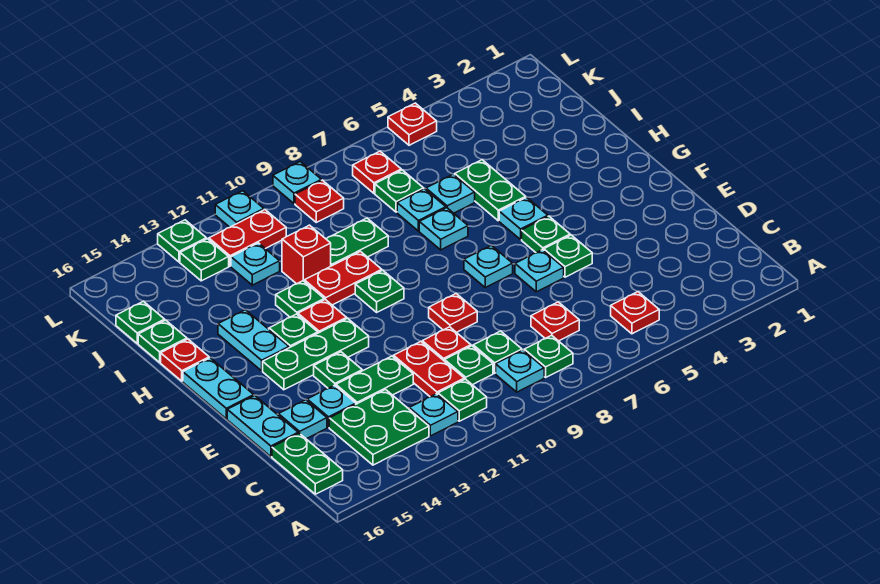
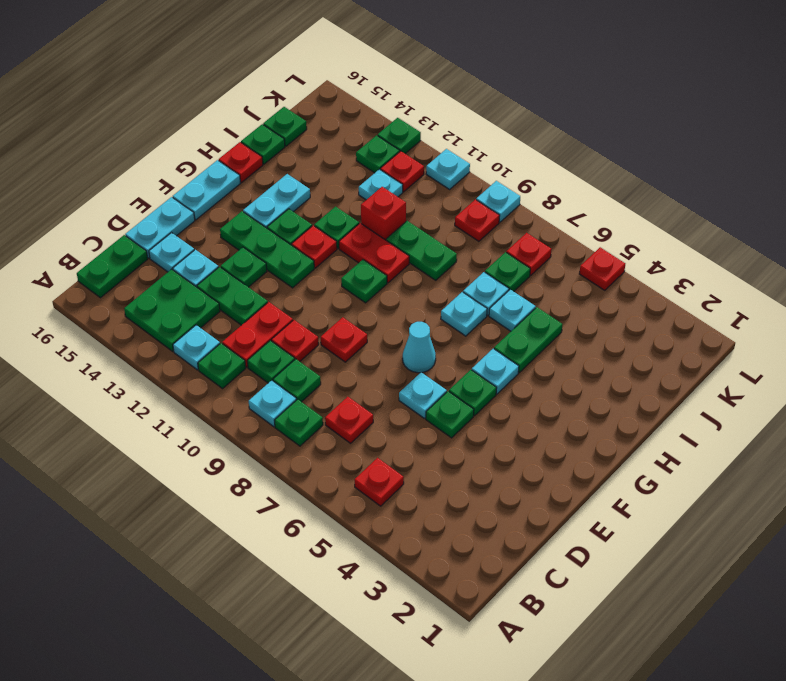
cyan 1x1 plate [464,245,513,287] -> cyan 1x1 cone [403,322,436,373]
red 1x2 plate [209,210,286,266] -> red 1x1 plate [380,151,424,192]

